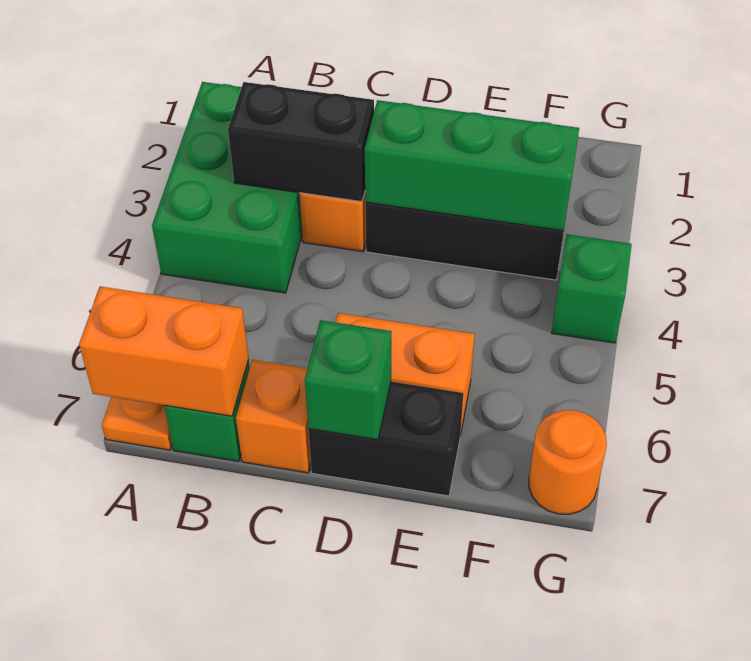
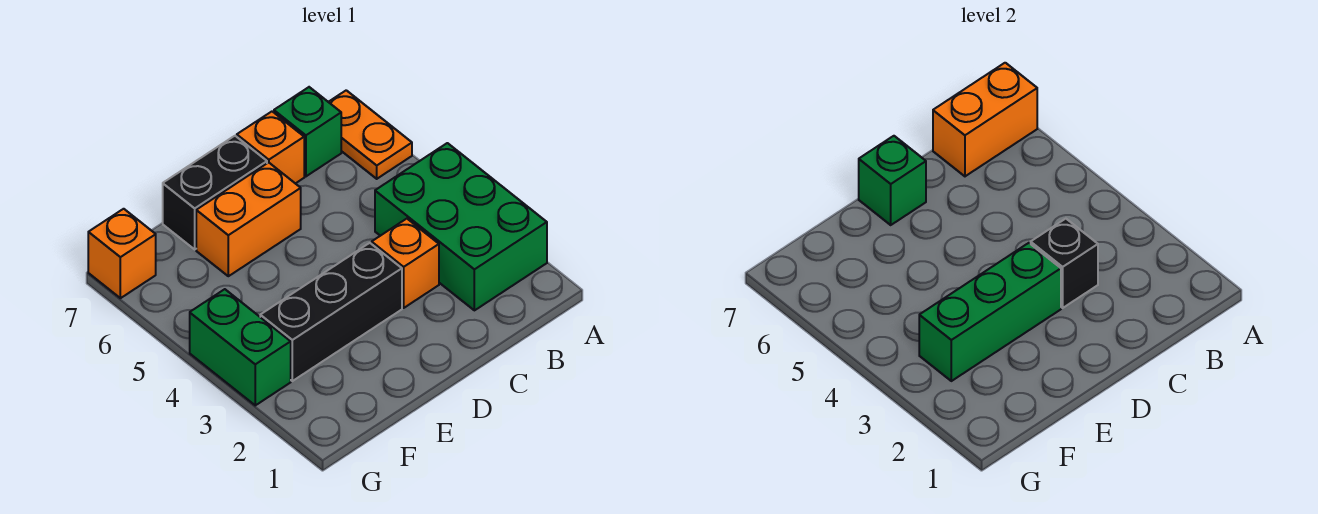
black 1x2 brick [228,82,374,202] -> black 1x1 brick [1031,219,1098,308]
green 1x1 brick [552,234,632,343] -> green 1x2 brick [190,289,291,405]
orange 1x1 round brick [529,410,607,514] -> orange 1x1 brick [88,209,156,298]

